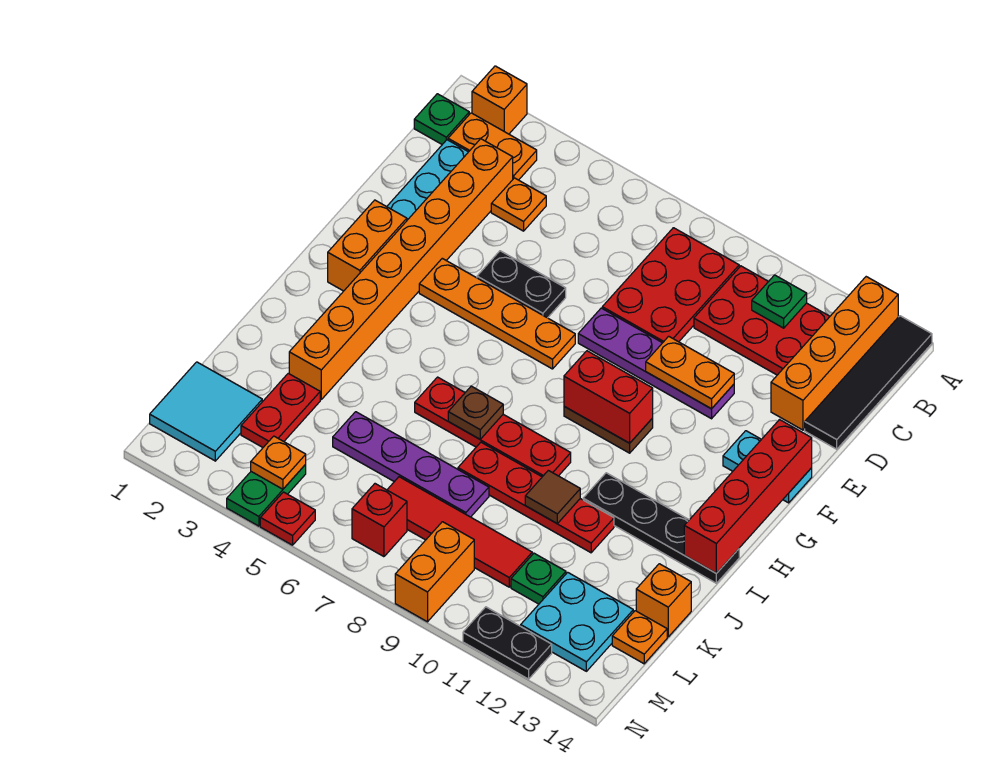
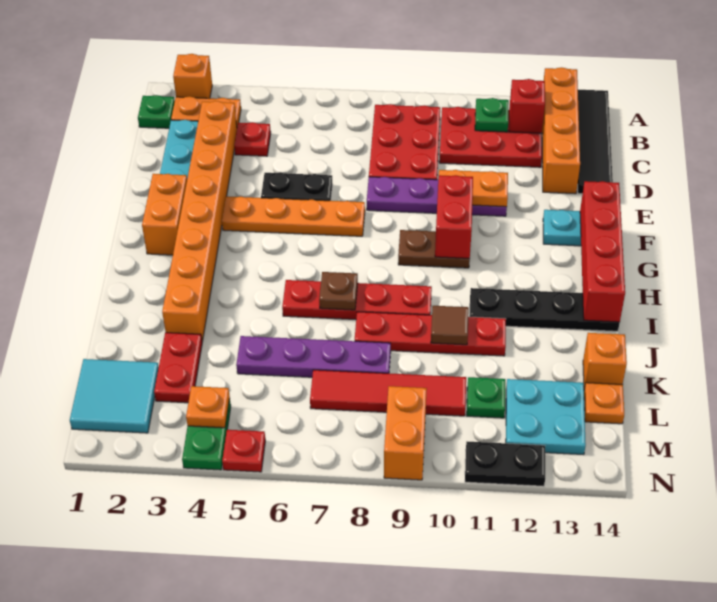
orange 1x1 plate [491,178,546,231] -> red 1x1 plate [234,122,271,156]
red 1x2 brick [564,351,653,443] -> red 1x2 brick turned to [435,175,473,258]
red 1x1 brick [352,484,407,557] -> red 1x1 brick moved to [509,79,545,133]

